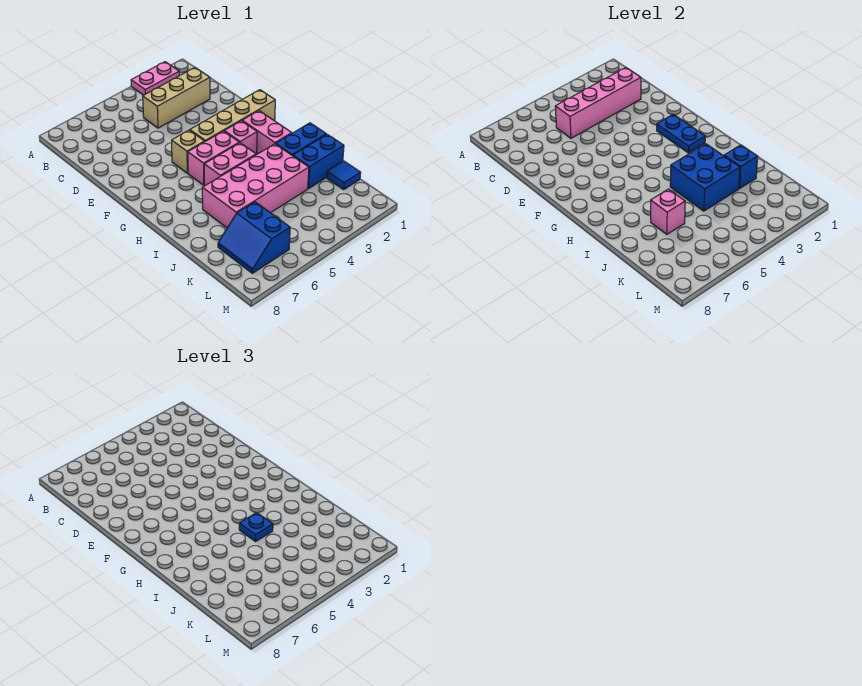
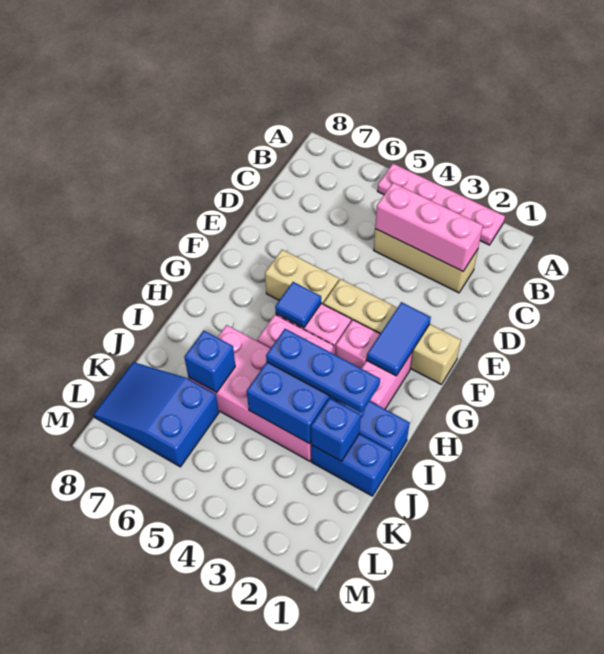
pink 1x2 plate [131,62,179,95] -> pink 1x4 plate [378,164,505,245]
pink 1x4 brick [555,68,641,138] -> pink 1x3 brick [375,183,483,271]
blue 1x2 plate [657,114,705,153] -> blue 1x2 tile [367,302,431,376]
tan 1x1 brick [172,130,205,173] -> tan 1x2 brick [265,250,339,304]
blue 1x1 plate [239,513,273,542] -> blue 1x3 plate [266,329,380,413]
pink 1x1 brick [651,189,685,234] -> blue 1x1 brick [184,331,235,392]
blue 1x1 tile [327,161,361,190] -> blue 1x1 tile moved to [275,282,321,328]
blue 2x2 slope [218,202,290,273] -> blue 2x3 slope [94,362,219,467]

